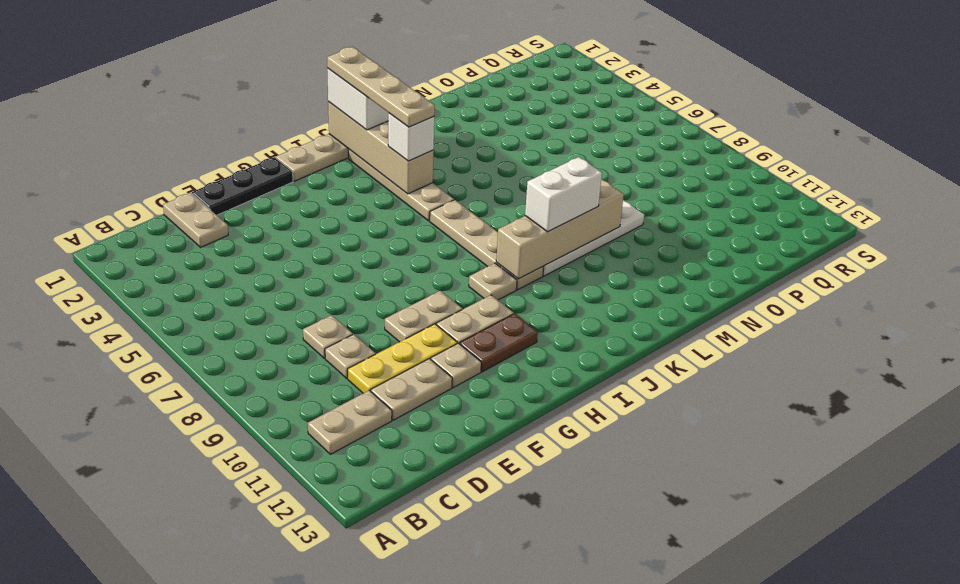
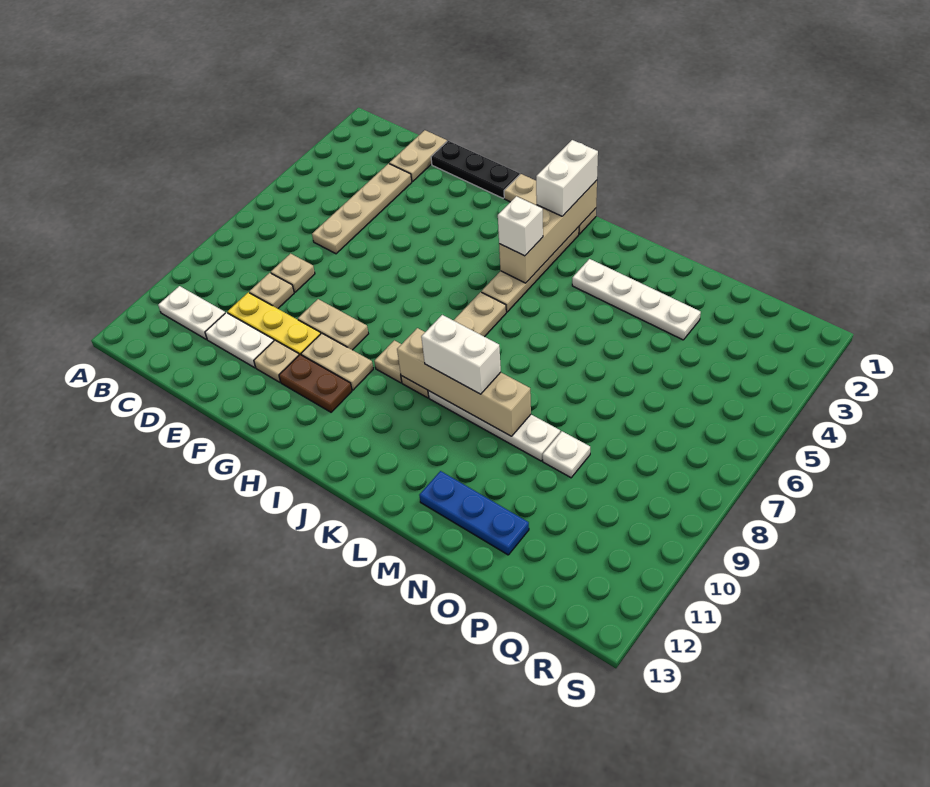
tan 1x2 plate [308,390,392,454] -> white 1x2 plate [158,286,225,339]
tan 1x2 plate [371,359,452,420] -> white 1x2 plate [205,313,274,368]
tan 1x4 plate [327,47,435,127] -> tan 1x4 plate moved to [312,164,412,254]
none -> white 1x4 plate [572,259,701,340]
none -> blue 1x3 plate [419,471,529,555]
none -> white 1x1 plate [543,431,590,478]

